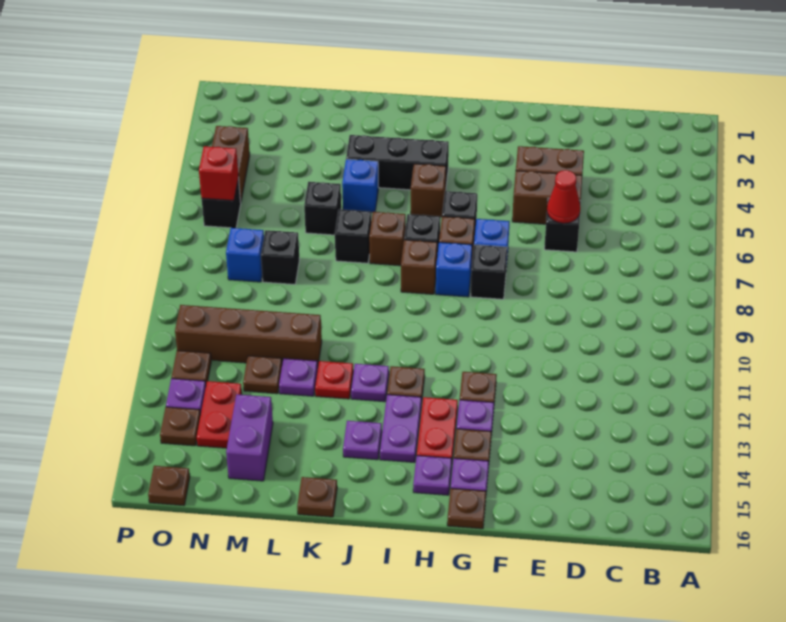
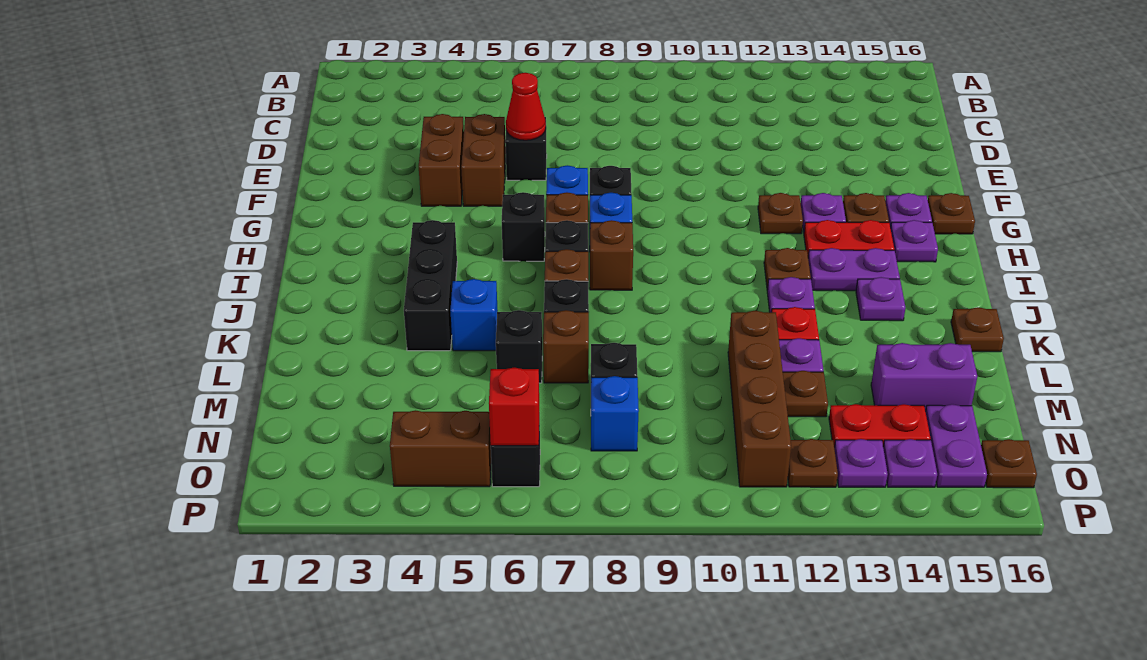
brown 1x1 brick [411,164,446,217] -> brown 1x1 brick moved to [543,310,589,383]
none -> purple 1x2 plate [926,404,987,487]
brown 1x1 plate [160,407,201,446] -> purple 1x1 plate [883,439,937,487]

